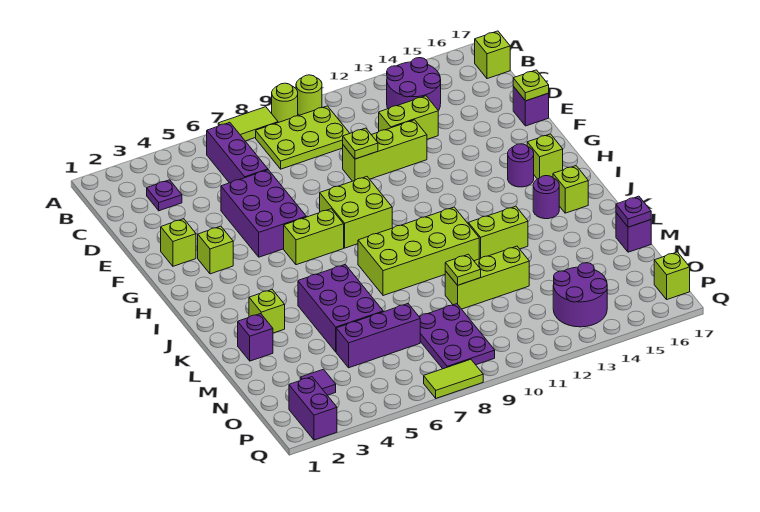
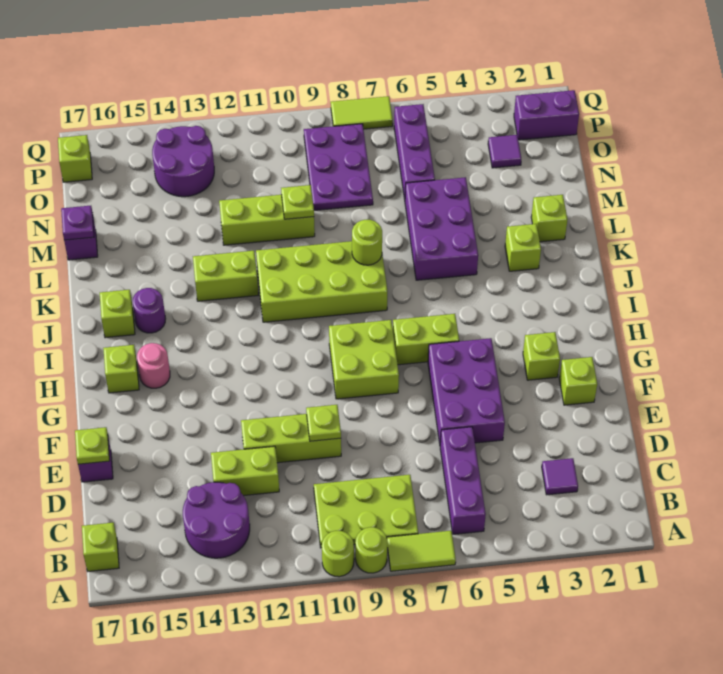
purple 1x1 plate [147,180,182,211] -> purple 1x1 tile [542,458,578,495]
purple 1x1 round brick [508,144,534,187] -> pink 1x1 round brick [137,343,170,388]
none -> lime 1x1 round brick [352,220,382,265]
purple 1x1 brick [238,314,273,361] -> lime 1x1 brick [531,195,567,242]
purple 1x3 brick [336,304,420,368] -> purple 1x3 brick turned to [394,104,435,199]
purple 1x2 brick [289,377,337,440] -> purple 1x2 brick turned to [514,90,579,140]

